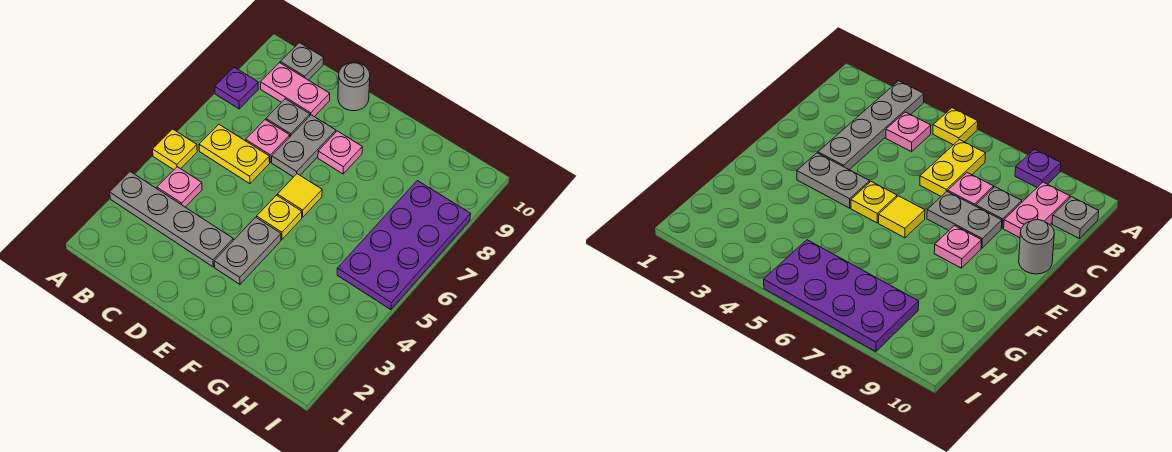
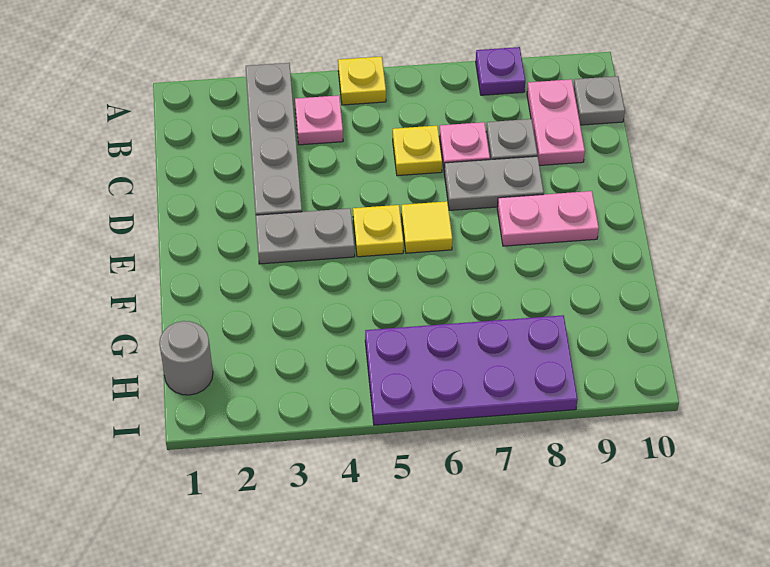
yellow 1x2 plate [199,124,270,184] -> yellow 1x1 plate [393,126,442,176]
grey 1x1 round brick [338,63,370,111] -> grey 1x1 round brick moved to [159,321,213,395]
pink 1x1 plate [318,131,362,174] -> pink 1x2 plate [497,191,599,246]

